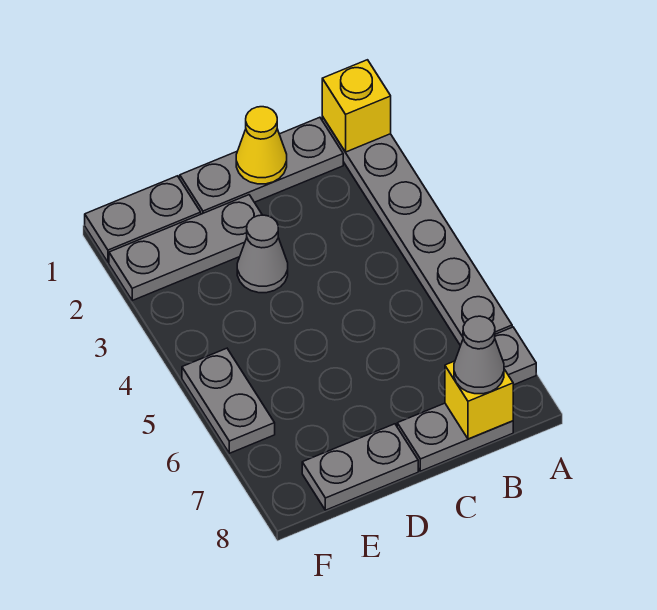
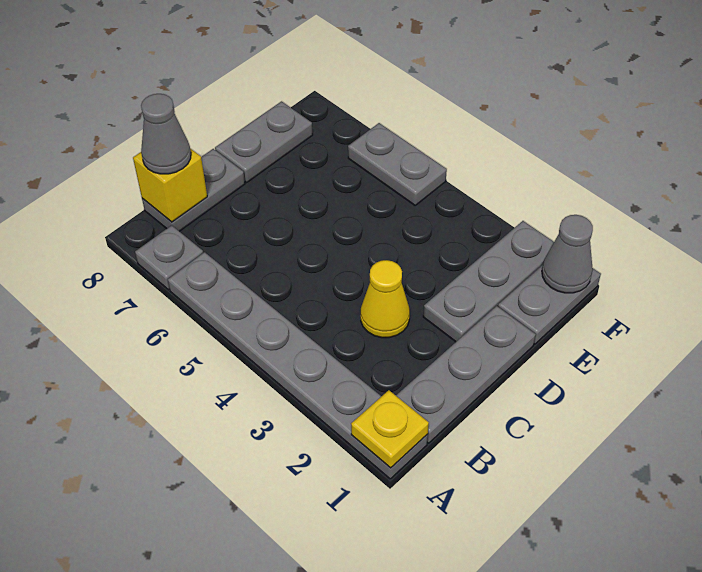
yellow 1x1 brick [322,60,391,152] -> yellow 1x1 plate [351,390,429,468]
yellow 1x1 cone [236,107,287,184] -> yellow 1x1 cone moved to [361,260,410,338]
grey 1x1 cone [237,215,288,293] -> grey 1x1 cone moved to [542,215,593,293]

